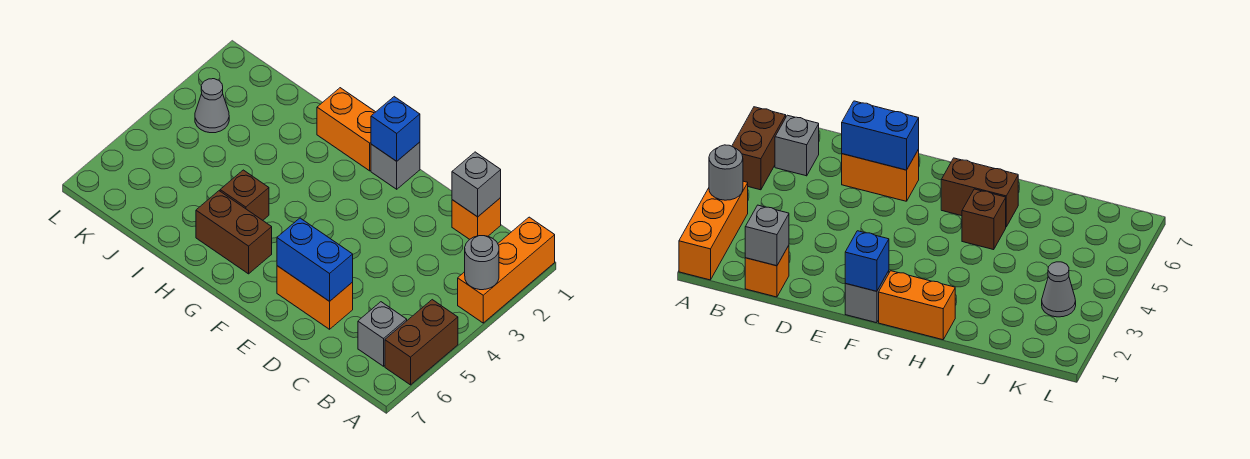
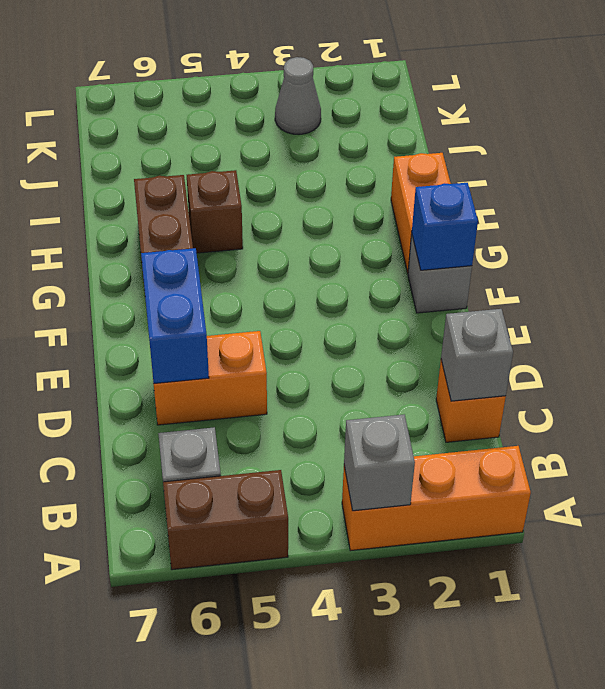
grey 1x1 round brick [465,236,499,290] -> grey 1x1 brick [344,415,415,511]
orange 1x2 brick [277,266,353,329] -> orange 1x2 brick turned to [154,331,267,425]

